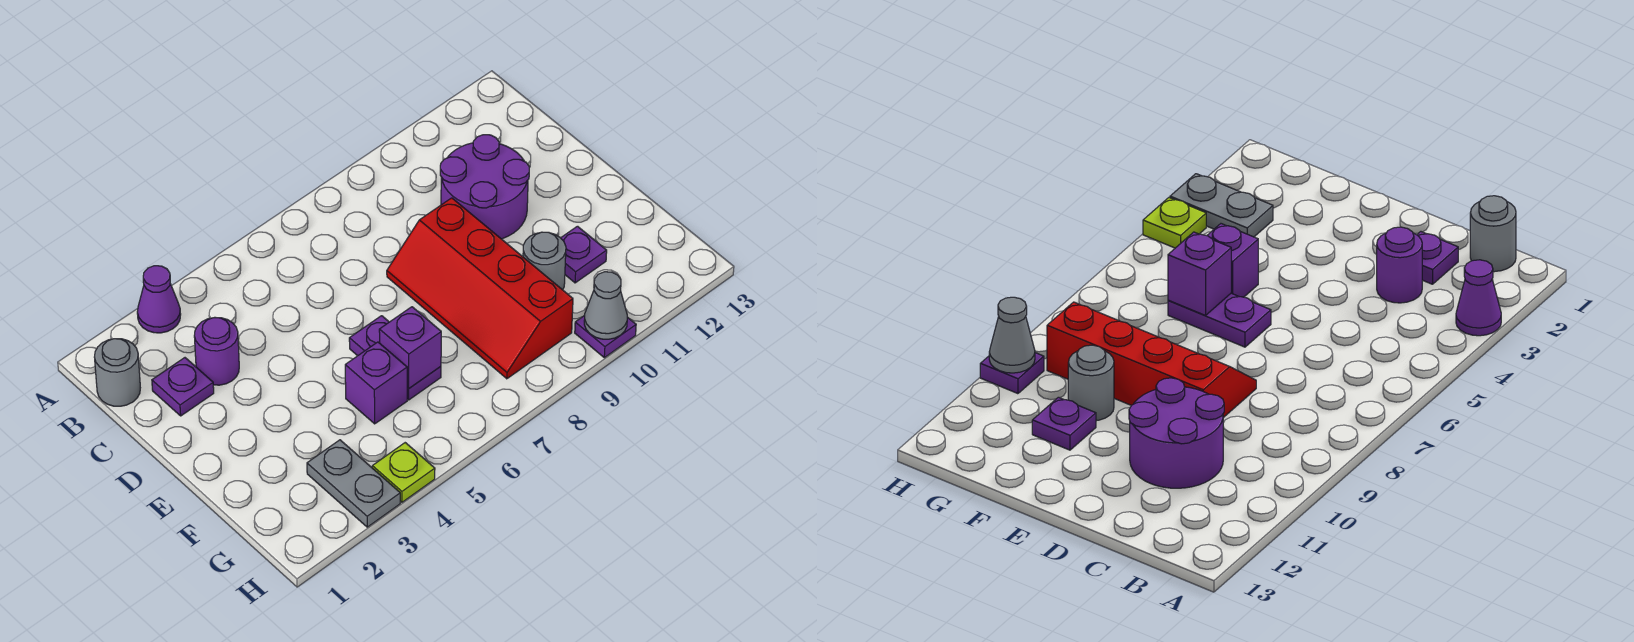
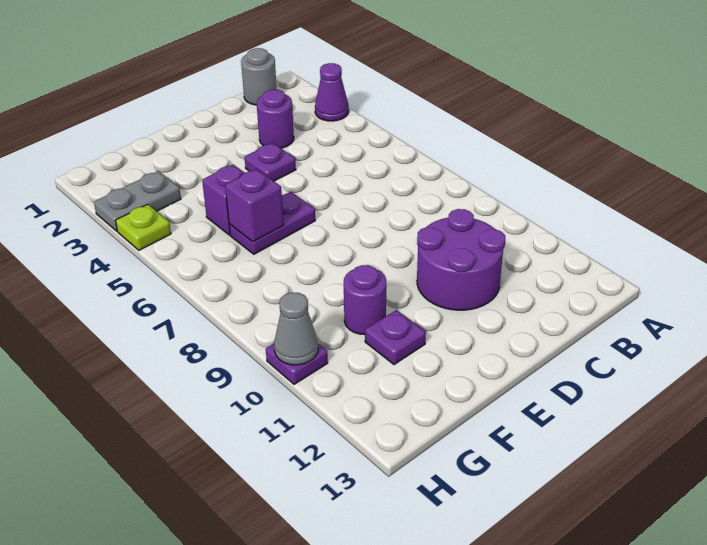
purple 1x1 plate [152,358,214,416] -> purple 1x1 plate moved to [245,143,296,181]
red 2x4 slope [387,198,573,379] -> none
grey 1x1 round brick [523,232,566,290] -> purple 1x1 round brick [344,265,386,335]

